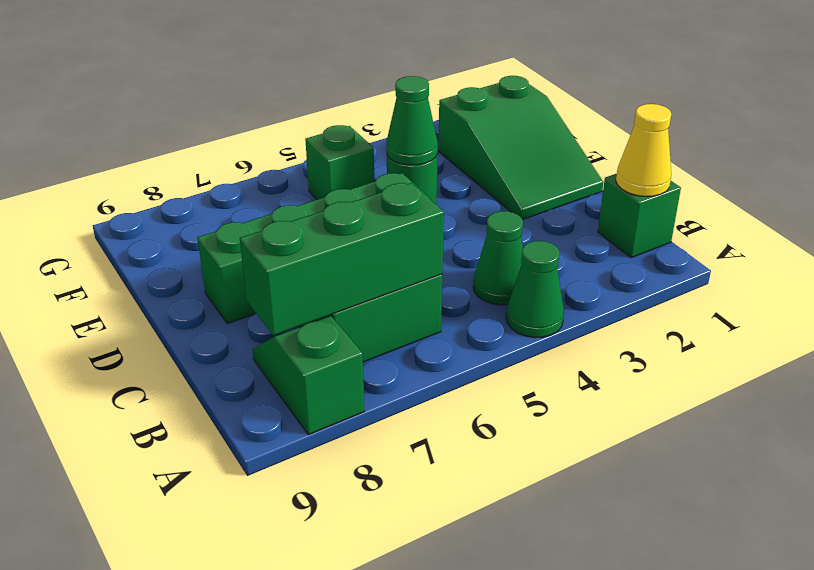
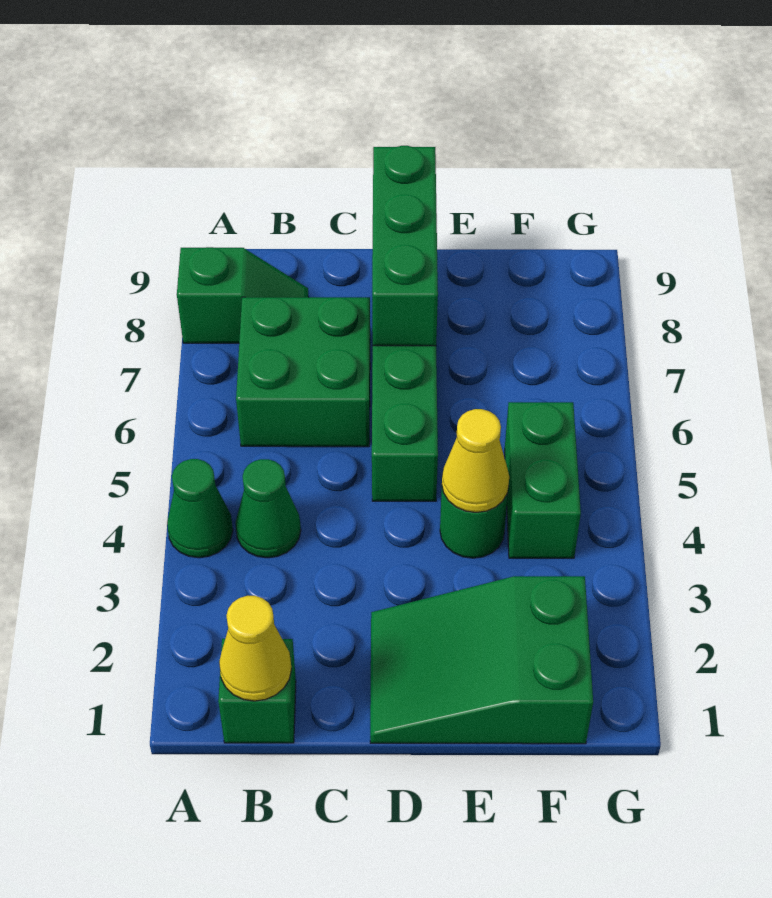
green 1x3 brick [240,183,444,335] -> green 1x3 brick moved to [372,146,438,346]
green 1x1 cone [387,76,438,165] -> yellow 1x1 cone [442,409,509,512]
green 1x1 brick [305,125,374,199] -> green 1x2 brick [505,402,581,558]

